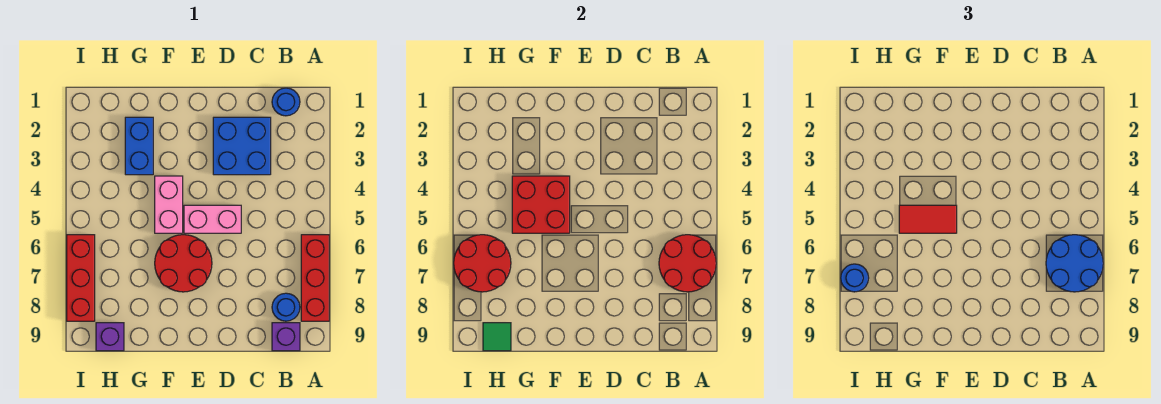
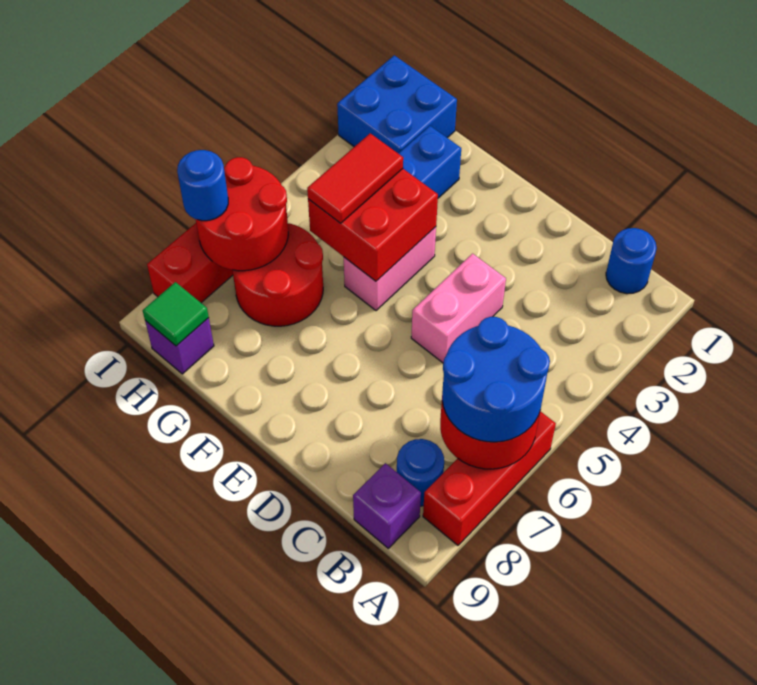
blue 2x2 brick [213,117,271,175] -> blue 2x2 brick moved to [337,55,457,153]
pink 1x2 brick [184,205,241,233] -> pink 1x2 brick turned to [411,254,506,363]
red 2x2 round brick [155,235,212,292] -> red 2x2 round brick moved to [232,223,323,326]
red 1x2 tile [899,205,957,233] -> red 1x2 tile turned to [307,133,403,223]

